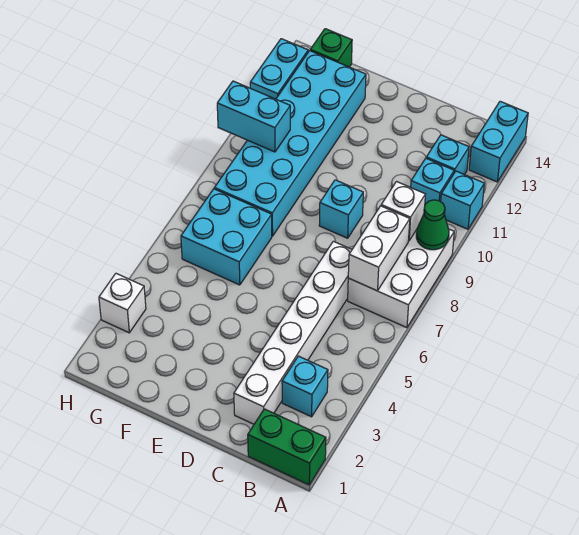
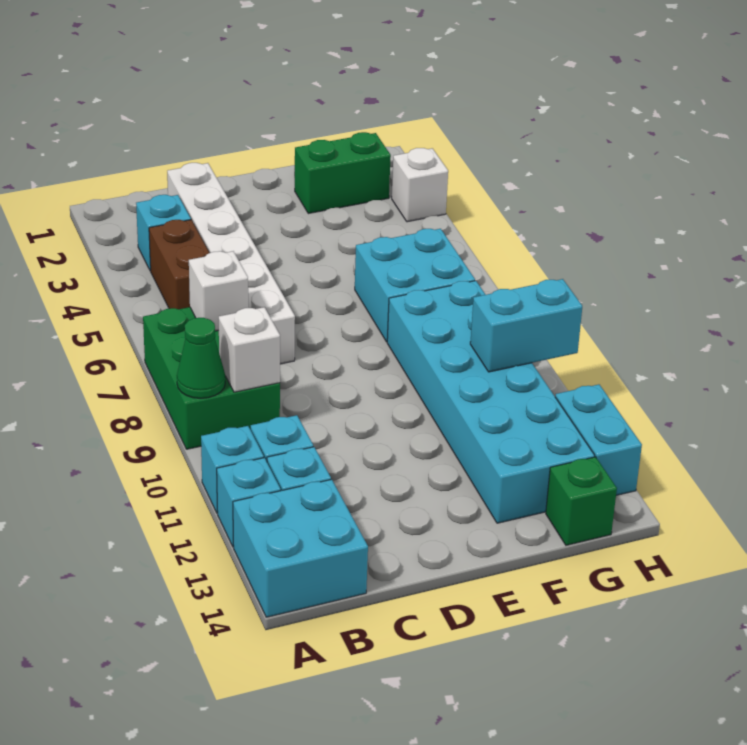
green 1x2 brick [248,409,326,485] -> green 1x2 brick moved to [295,132,391,214]
white 2x3 brick [348,229,454,328] -> green 2x3 brick [143,307,280,449]
cyan 1x2 brick [469,101,528,182] -> cyan 2x2 brick [233,479,368,617]
none -> brown 1x2 brick [149,220,209,309]
white 1x2 brick [348,206,410,291] -> white 1x1 brick [189,251,248,331]
cyan 1x1 brick [319,180,363,238] -> cyan 1x1 brick moved to [217,458,281,547]

